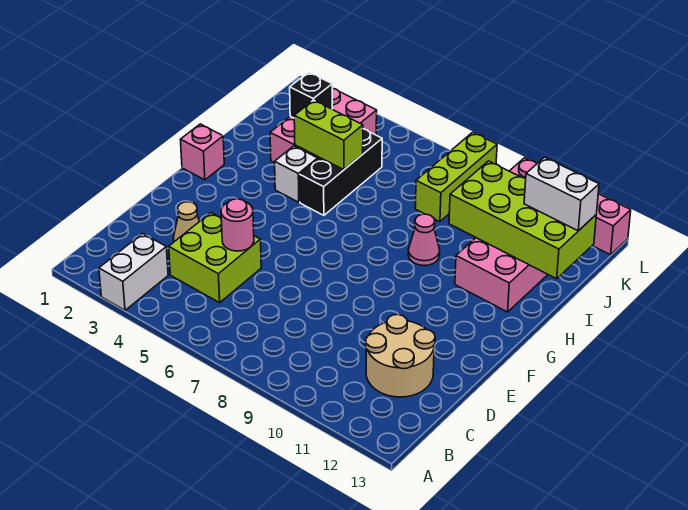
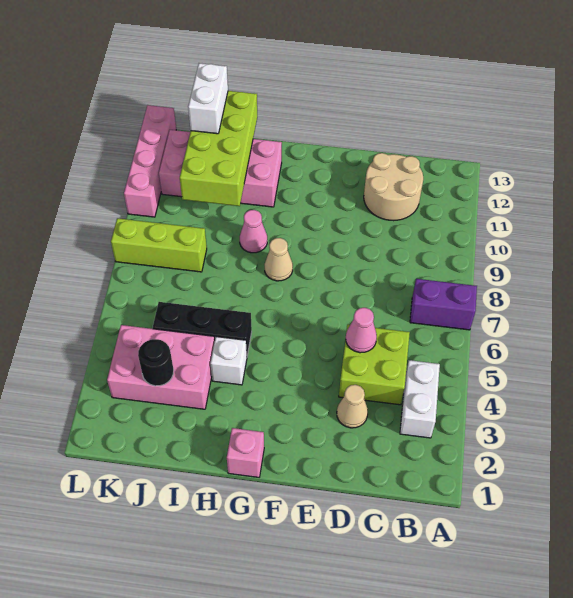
white 1x2 brick [99,234,168,310] -> white 1x2 brick turned to [400,360,440,438]
none -> purple 1x2 brick [410,279,477,330]
pink 1x1 round brick [221,199,254,251] -> pink 1x1 cone [346,308,377,353]
none -> tan 1x1 cone [264,238,293,281]
lime 1x2 brick [294,100,363,170] -> none
black 1x1 brick [290,72,332,118] -> black 1x1 round brick [138,339,174,386]

